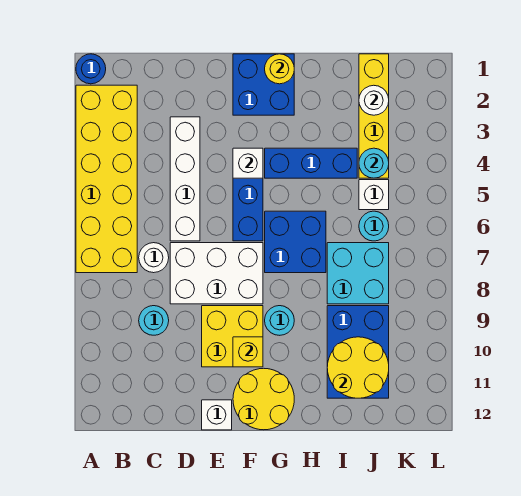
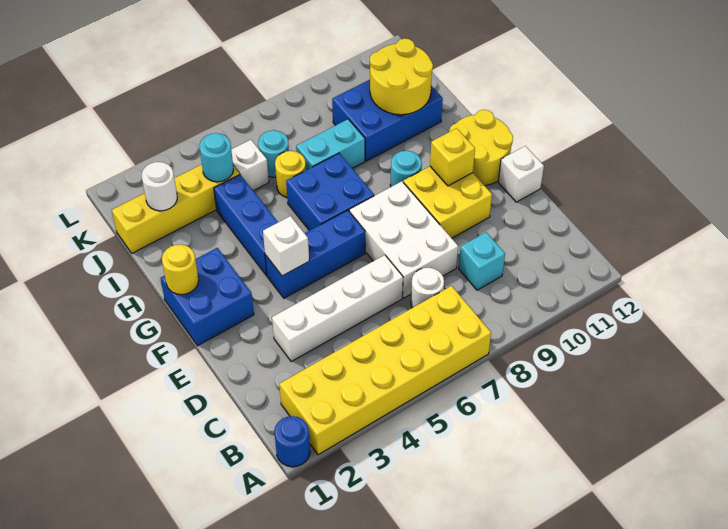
cyan 1x1 round brick [139,306,169,335] -> cyan 1x1 brick [459,232,505,290]
none -> yellow 1x1 round brick [275,151,306,198]
cyan 2x2 brick [327,243,389,304] -> cyan 1x2 brick [296,119,365,170]

